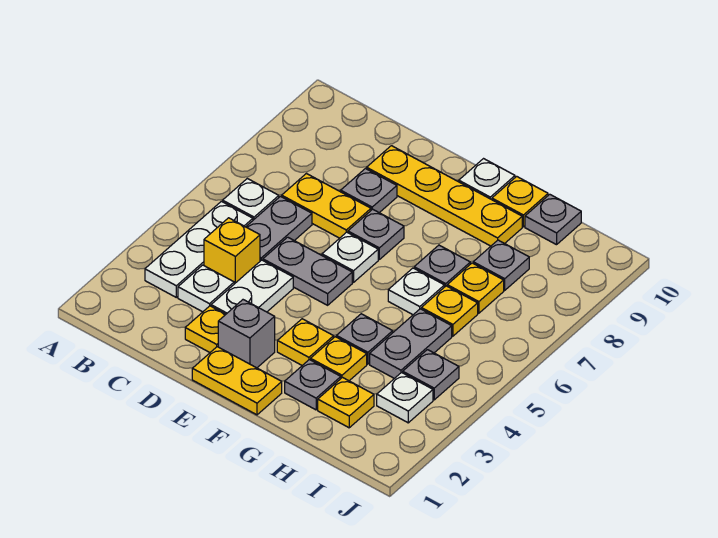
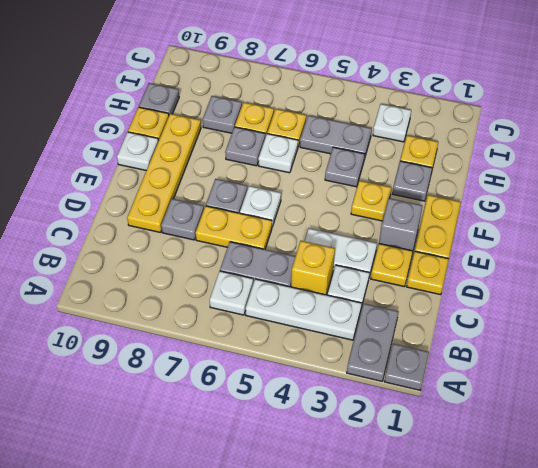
yellow 1x2 plate [282,174,371,238] -> yellow 1x2 plate turned to [196,206,272,249]
grey 1x2 plate [263,237,352,305] -> grey 1x2 plate moved to [347,304,398,381]
yellow 1x1 plate [311,337,367,381] -> yellow 1x1 plate moved to [407,251,449,295]
grey 1x1 plate [403,350,459,400] -> grey 1x1 plate moved to [384,344,429,390]

